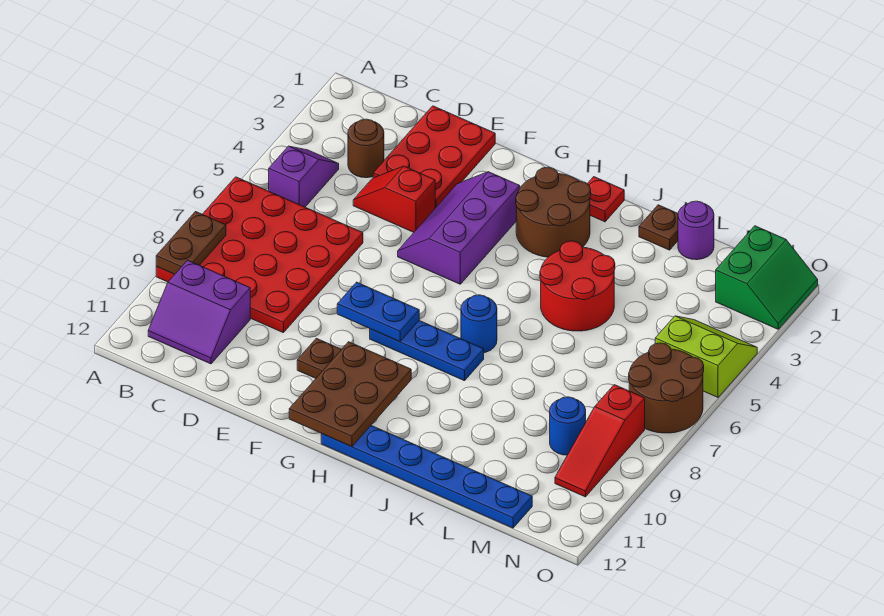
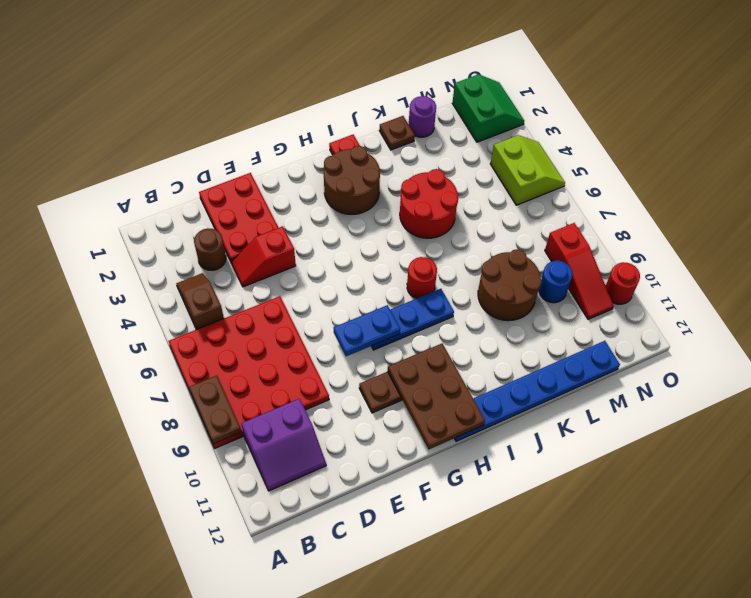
purple 1x2 slope [269,146,339,207] -> brown 1x2 slope [176,273,224,330]
purple 2x3 slope [398,172,520,284] -> none
blue 1x1 round brick [461,295,497,353] -> red 1x1 round brick [407,257,437,298]
lime 2x2 slope [655,316,757,397] -> lime 2x2 slope turned to [490,135,565,205]
brown 2x2 round brick [629,343,704,433] -> brown 2x2 round brick moved to [478,249,542,321]
none -> red 1x1 round brick [606,262,640,304]

